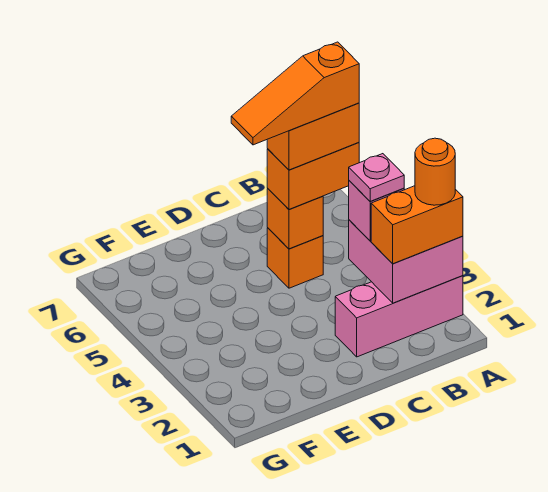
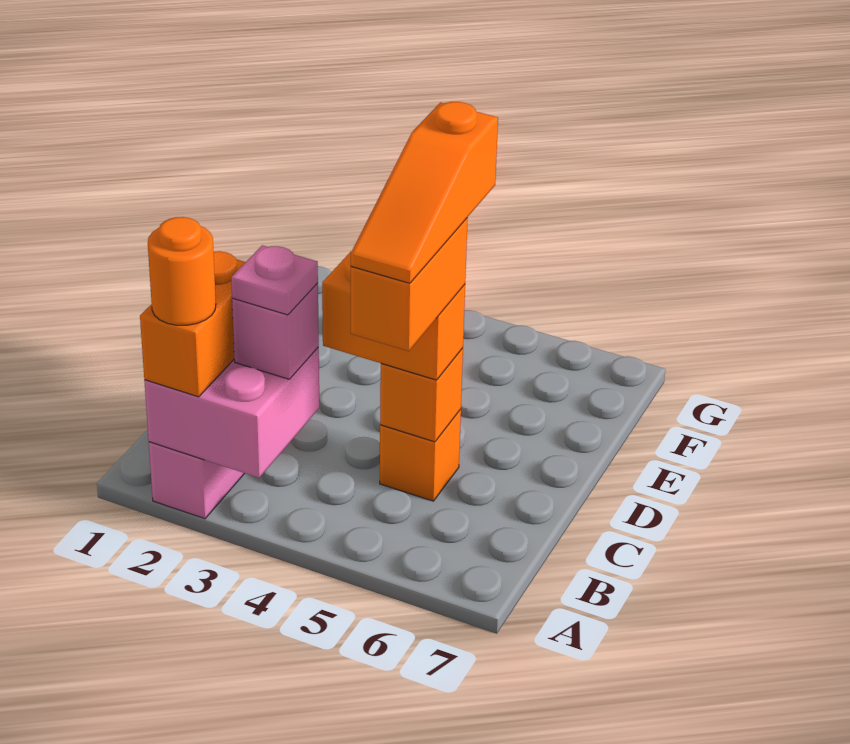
orange 1x2 brick [267,142,359,210] -> orange 1x2 brick turned to [322,252,465,380]
orange 1x3 slope [231,42,359,145] -> orange 1x3 slope turned to [351,102,498,283]

